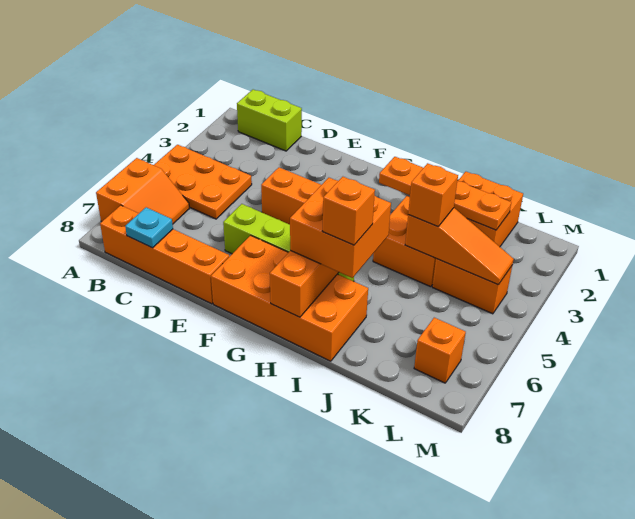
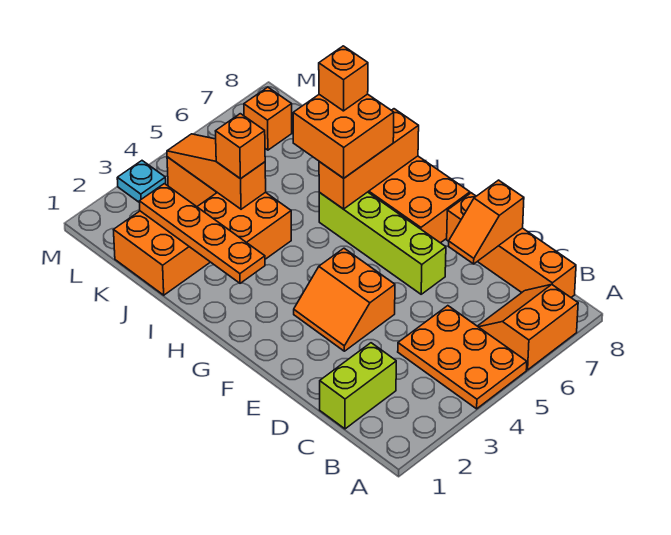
lime 1x2 brick [237,89,302,151] -> lime 1x2 brick turned to [320,343,396,429]
cyan 1x1 plate [125,207,173,248] -> cyan 1x1 plate moved to [117,161,166,202]
none -> orange 1x2 slope [449,180,524,264]

